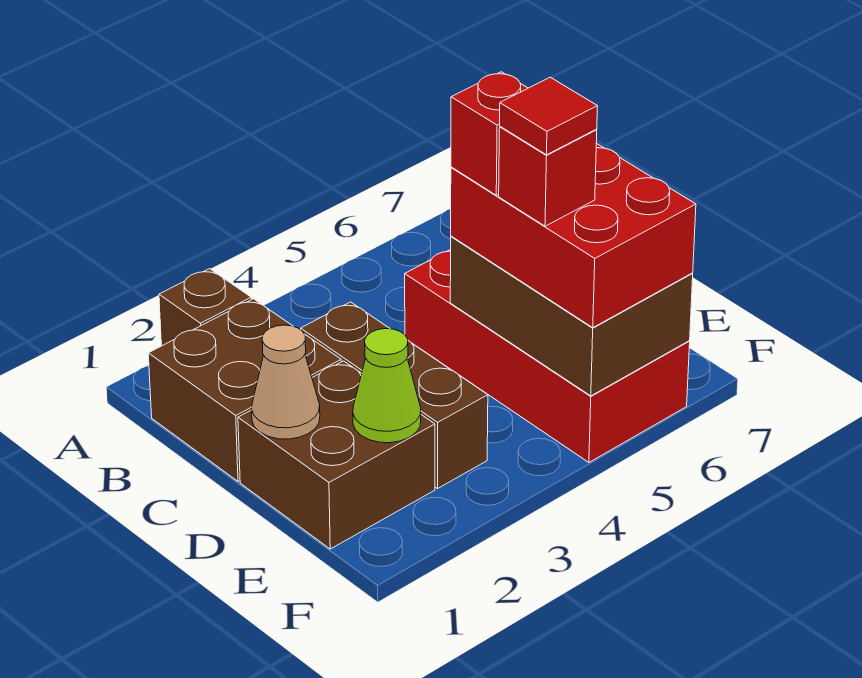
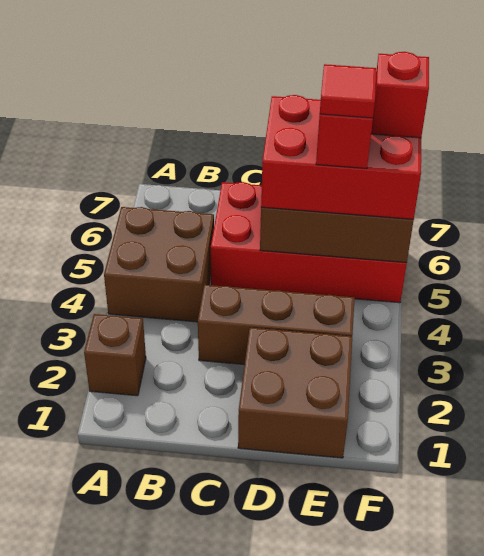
brown 2x2 brick [148,299,341,482] -> brown 2x2 brick moved to [104,207,214,322]
tan 1x1 cone [252,325,320,439] -> none
red 1x1 brick [451,72,528,195] -> red 1x1 brick moved to [371,52,429,138]
lime 1x1 cone [353,329,421,443] -> none

